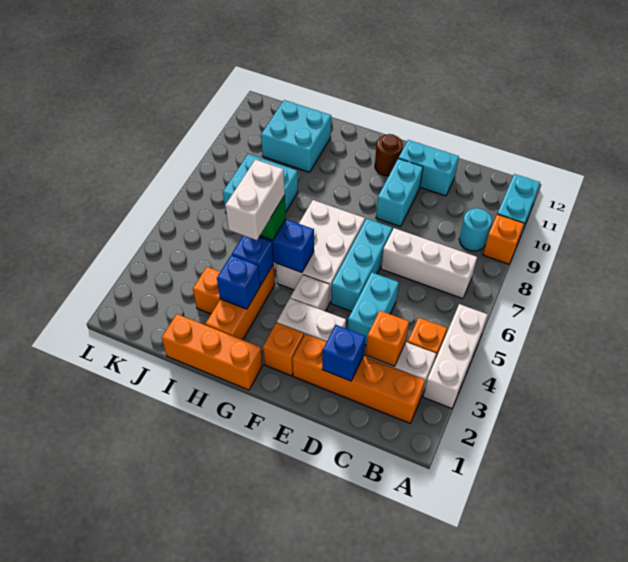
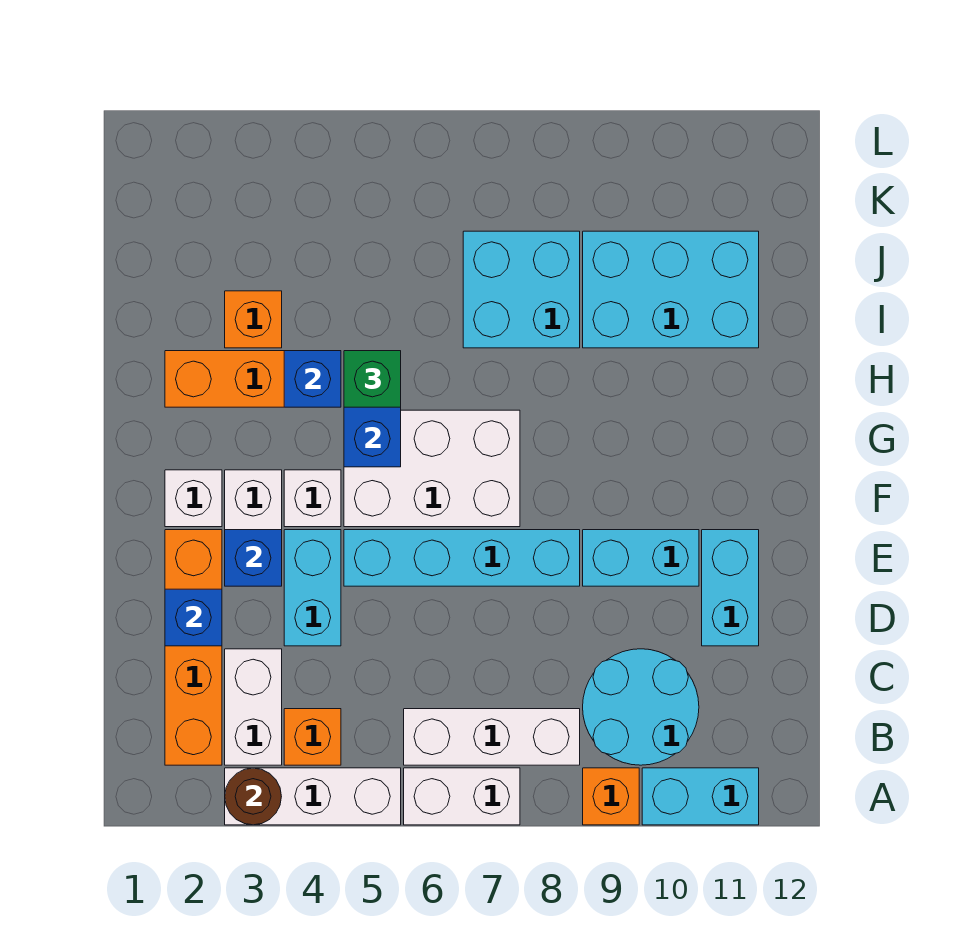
white 1x3 brick [381,228,477,299] -> white 1x3 brick turned to [404,709,580,765]
cyan 1x1 round brick [459,208,492,251] -> cyan 2x2 round brick [583,649,699,765]
orange 1x1 brick [366,311,409,366] -> none
cyan 1x2 brick [347,272,399,345] -> cyan 1x2 brick turned to [284,530,341,646]
cyan 1x3 brick [331,219,392,312] -> cyan 1x4 brick [344,530,580,586]
orange 1x1 brick [263,322,304,376] -> white 1x1 brick [165,470,222,527]
brown 1x1 round brick [375,134,403,176] -> brown 1x1 round brick moved to [225,768,281,825]
orange 1x3 brick [162,314,263,390] -> none
blue 1x1 brick [217,255,260,309] -> blue 1x1 brick moved to [225,530,282,586]
white 1x2 brick [225,159,285,240] -> white 1x2 brick moved to [404,768,520,825]
cyan 2x2 brick [261,100,331,172] -> cyan 2x3 brick [583,231,759,348]

